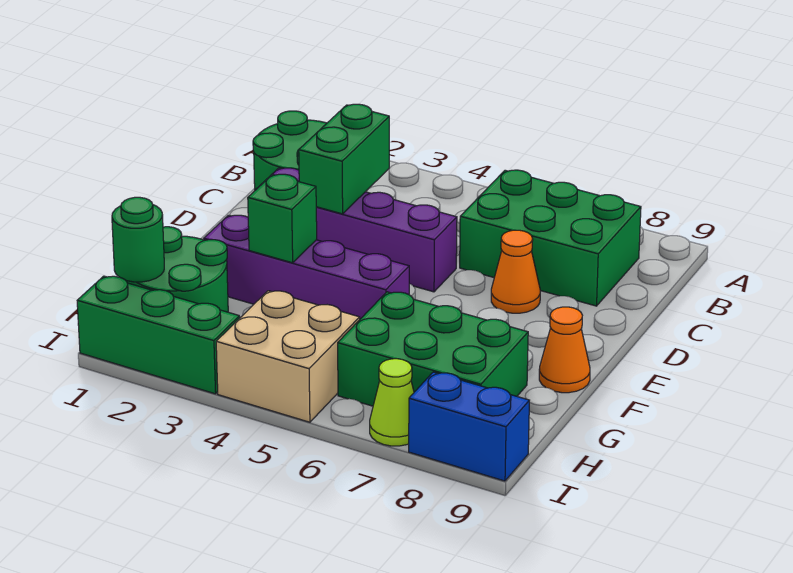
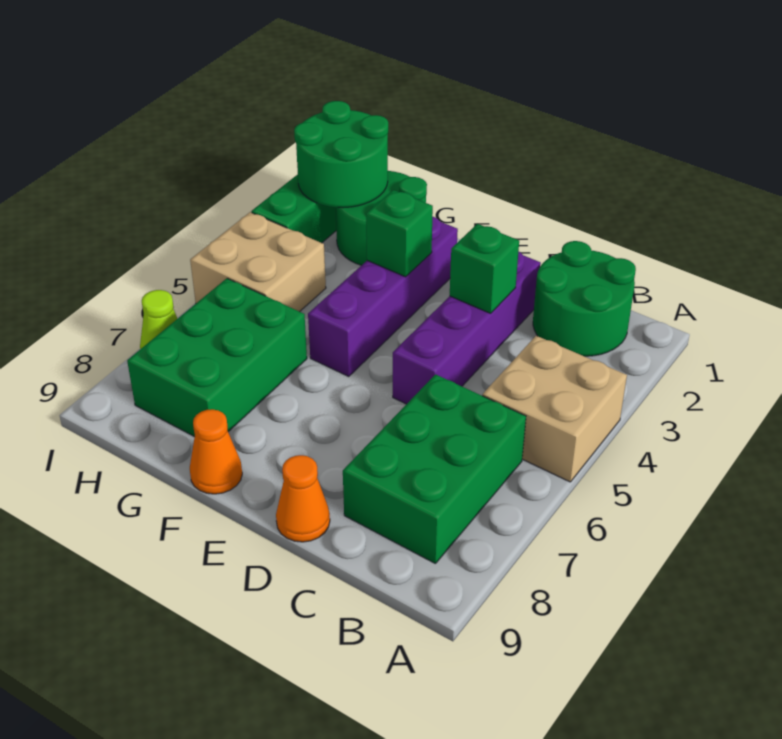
none -> tan 2x2 brick [483,336,627,482]
green 1x2 brick [299,104,389,214] -> green 1x1 brick [450,224,519,313]
orange 1x1 cone [491,230,540,313] -> orange 1x1 cone moved to [276,455,330,542]
green 1x1 round brick [112,197,164,282] -> green 2x2 round brick [294,101,388,208]
blue 1x2 brick [409,372,529,481] -> none

